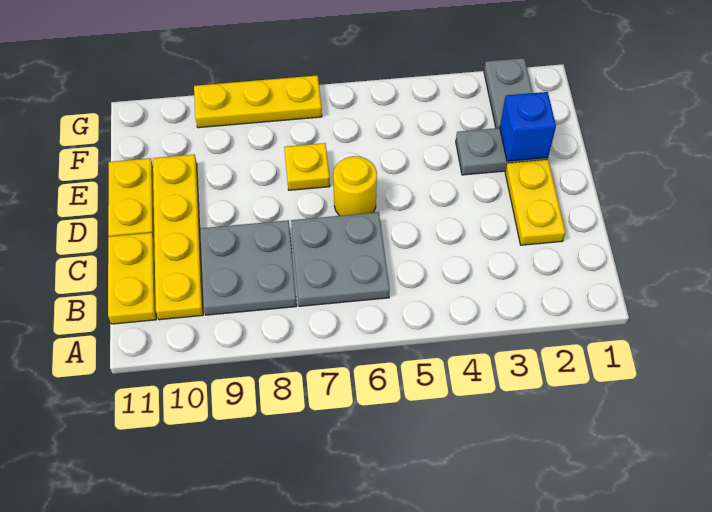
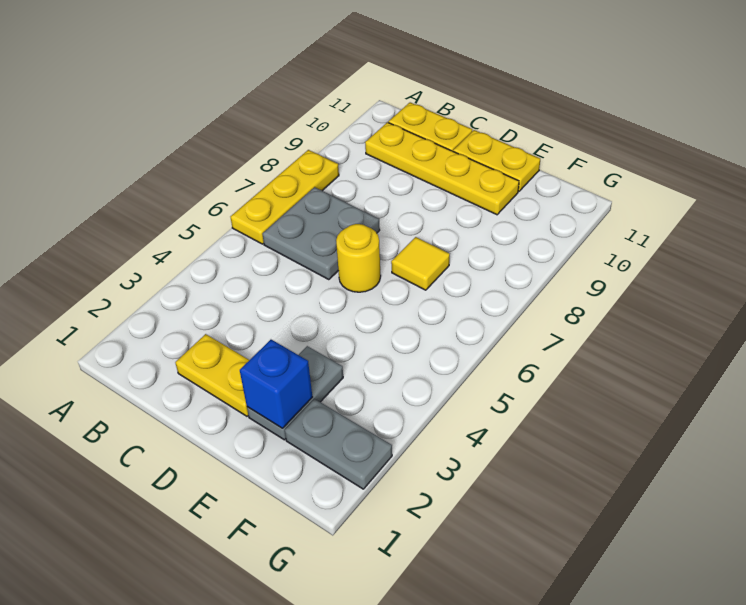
grey 2x2 plate [200,220,297,315] -> none
yellow 1x1 plate [284,143,330,190] -> yellow 1x1 tile [391,237,450,290]
yellow 1x3 plate [194,75,322,128] -> yellow 1x3 plate moved to [231,150,339,244]

